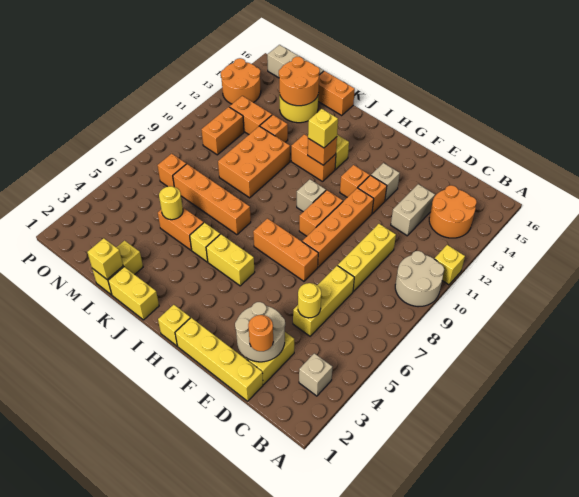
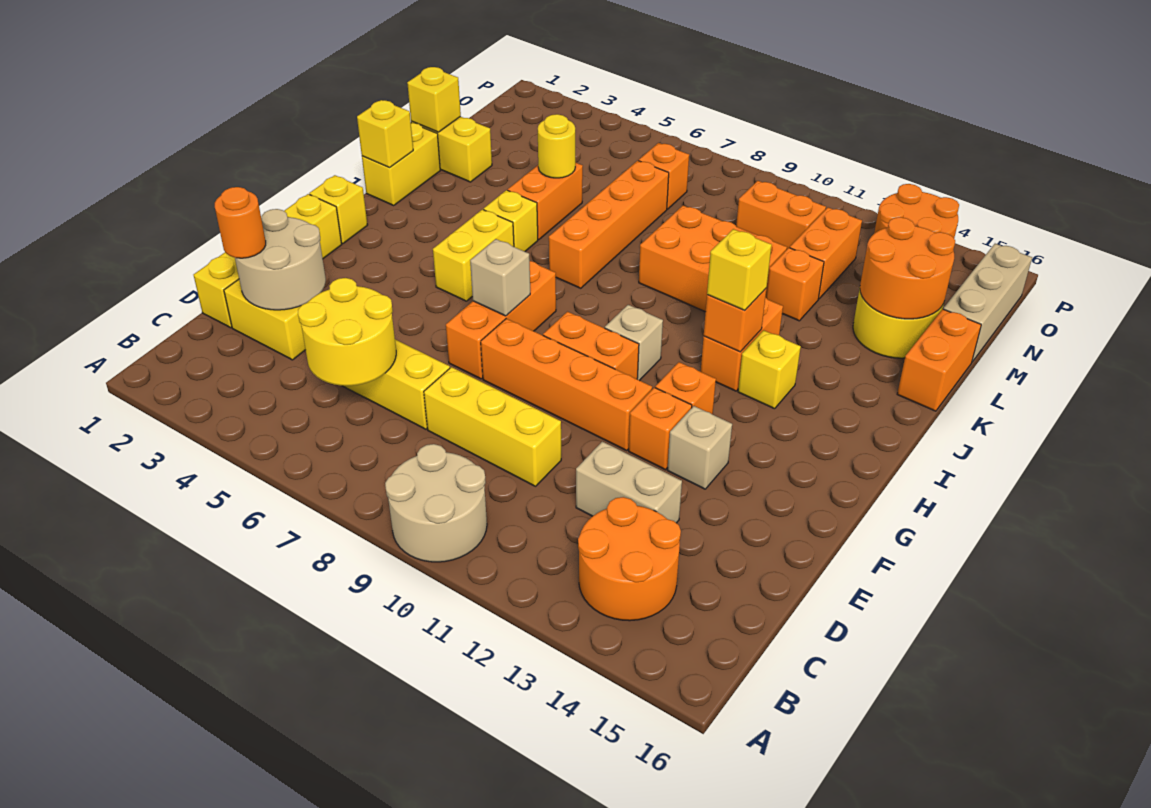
yellow 1x1 brick [435,245,465,285] -> yellow 1x1 brick moved to [357,100,413,167]
tan 1x1 brick [299,353,332,396] -> tan 1x1 brick moved to [470,239,530,316]
yellow 1x1 round brick [298,283,321,318] -> yellow 2x2 round brick [298,278,396,386]

